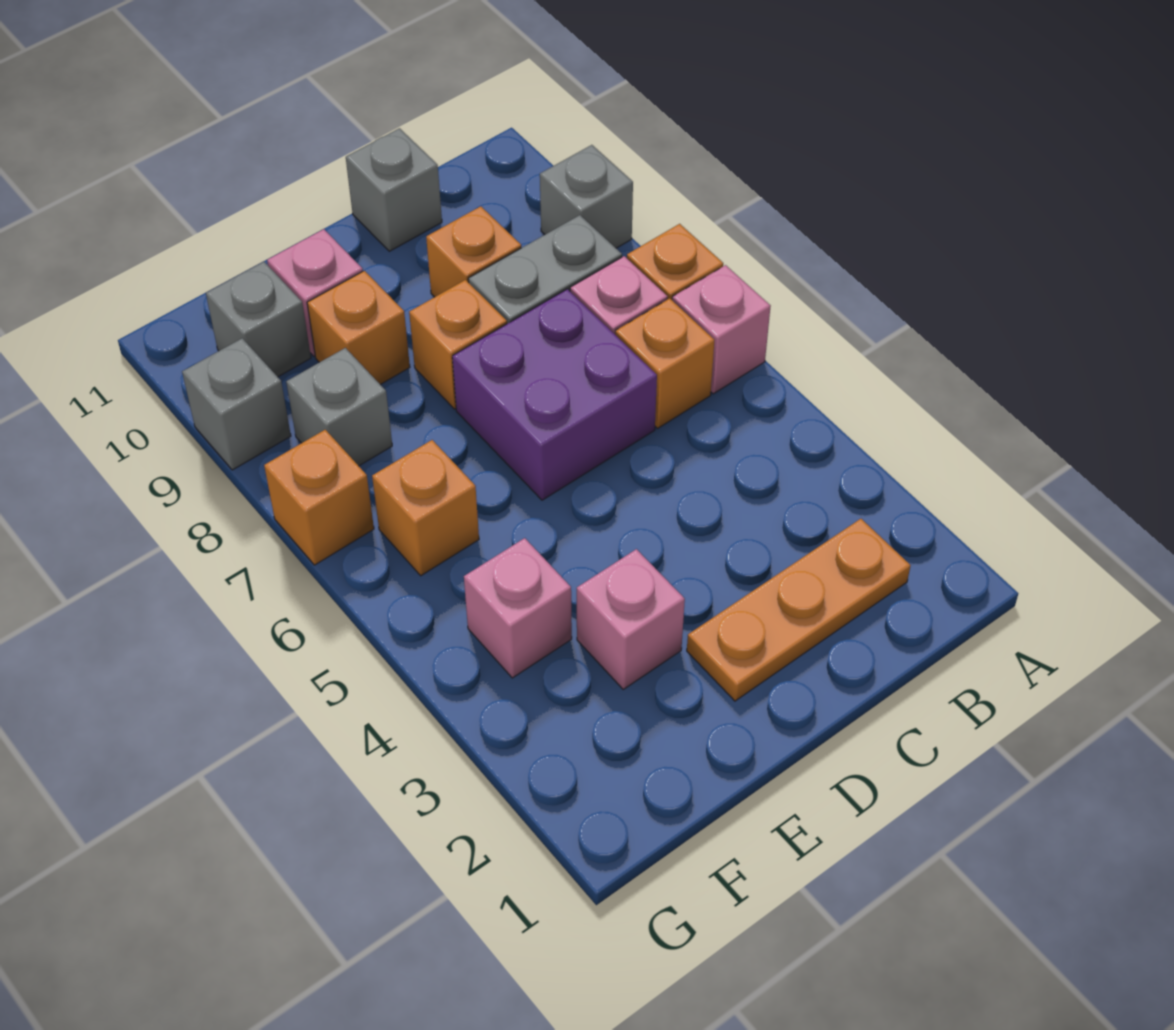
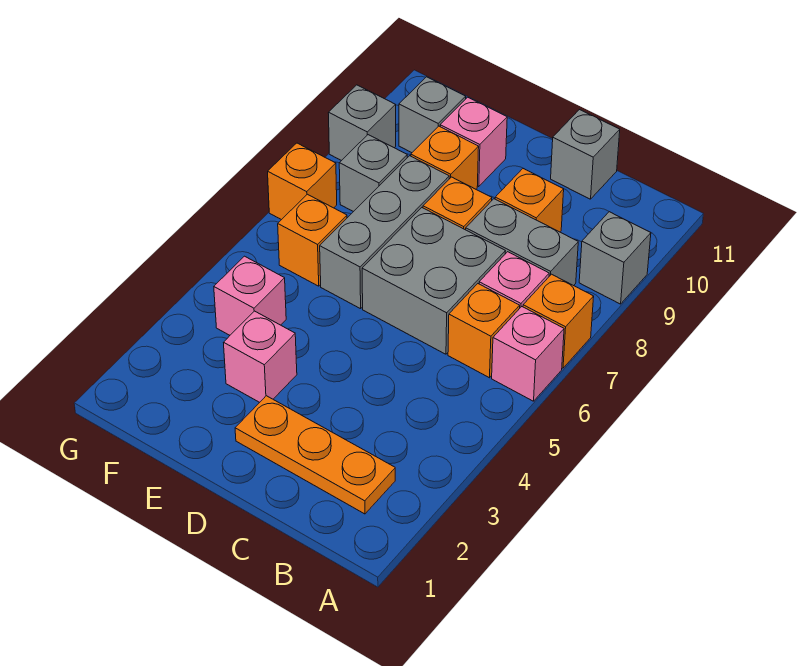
purple 2x2 brick [452,289,657,500] -> grey 2x2 brick [362,208,505,354]
none -> grey 1x3 brick [320,156,449,309]

